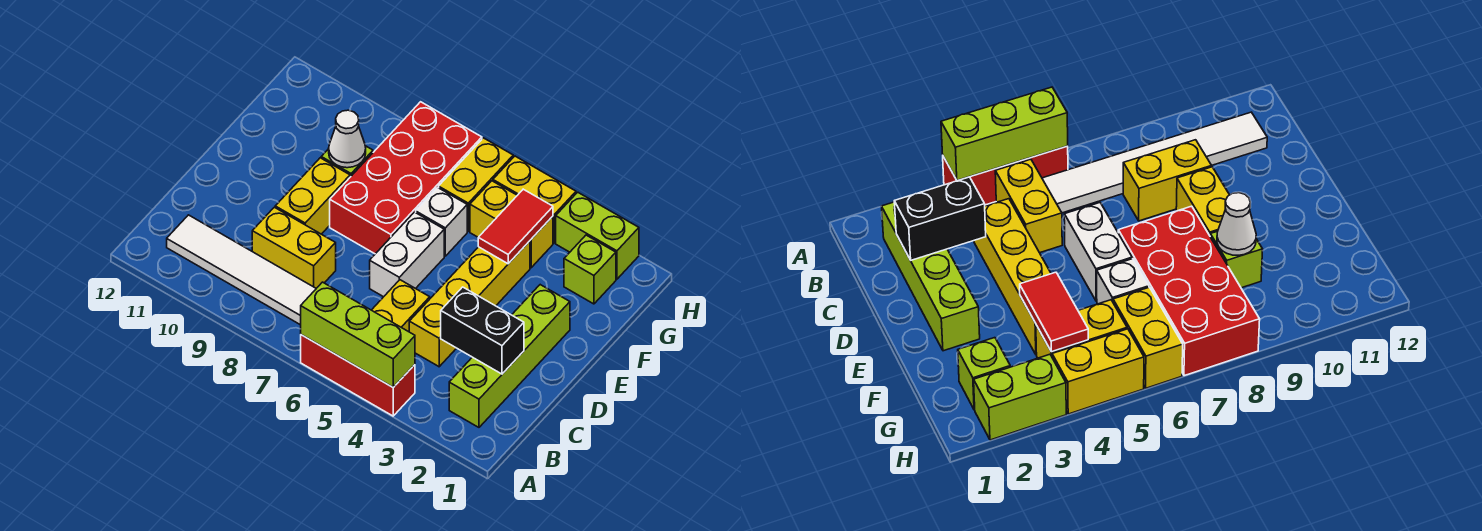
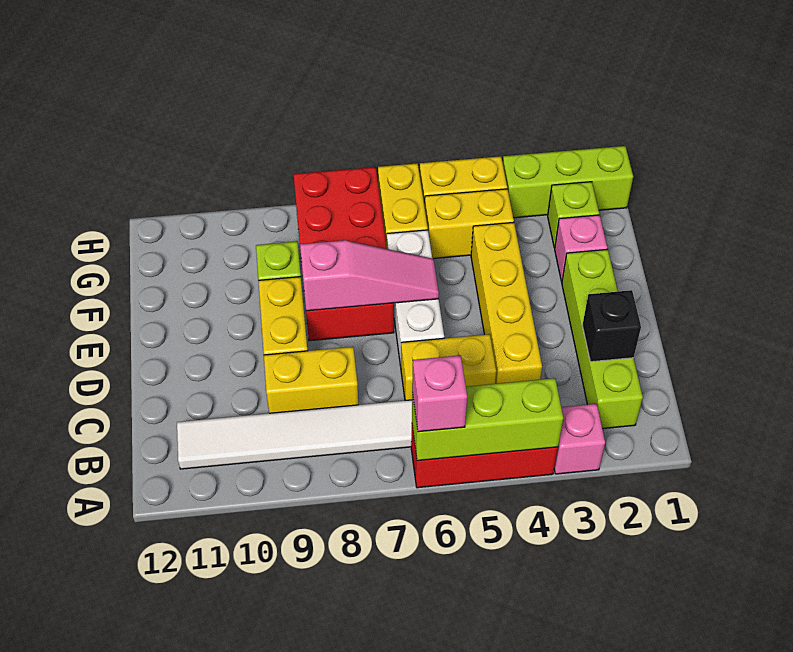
none -> pink 1x1 brick [554,404,605,474]
none -> pink 1x1 brick [412,355,467,432]
yellow 1x2 brick [372,280,430,332] -> yellow 1x2 brick turned to [401,334,496,400]
black 1x2 brick [441,287,524,374] -> black 1x1 brick [582,290,641,362]
none -> pink 1x3 slope [300,240,439,311]
none -> pink 1x1 brick [555,215,607,282]
red 1x2 tile [478,189,553,264] -> none
white 1x1 cone [329,110,366,168] -> none
lime 1x2 brick [556,192,639,279] -> lime 1x3 brick [503,146,633,218]

